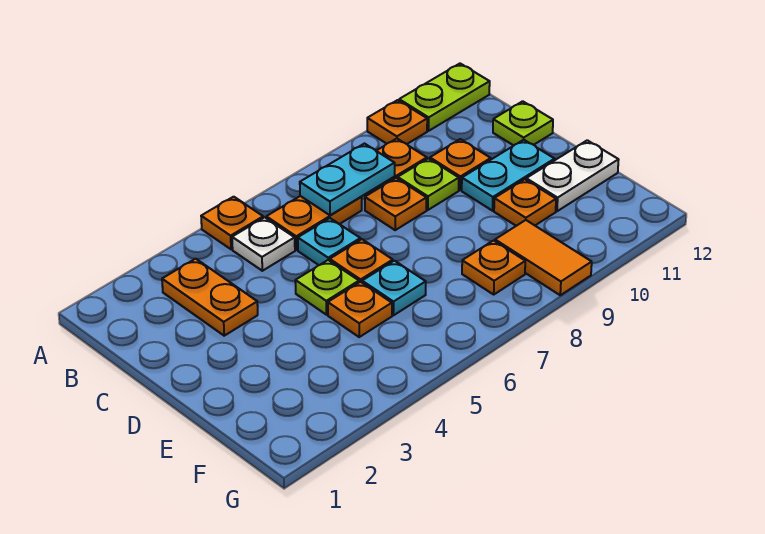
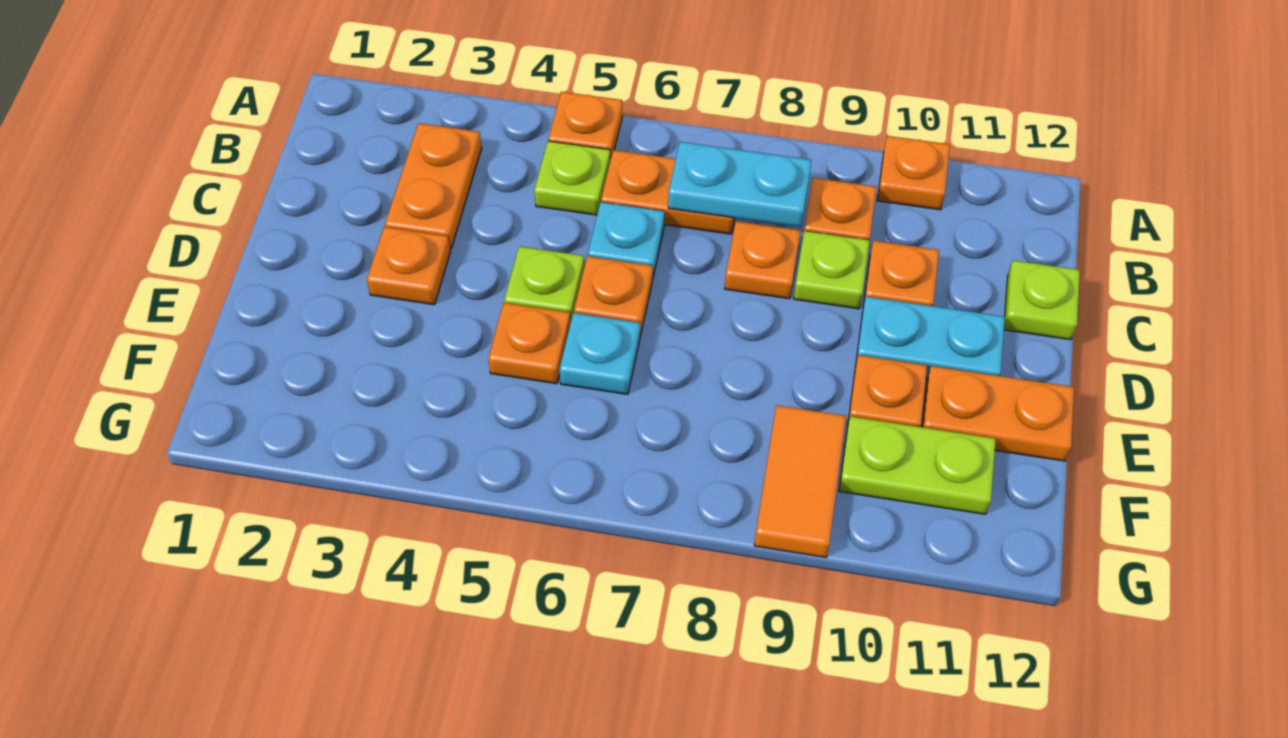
lime 1x2 plate [399,64,490,131] -> lime 1x2 plate moved to [839,416,996,514]
white 1x1 plate [232,217,295,271] -> lime 1x1 plate [534,141,610,215]
white 1x2 plate [526,140,619,211] -> orange 1x2 plate [922,366,1074,461]
orange 1x1 plate [462,241,525,294] -> orange 1x1 plate moved to [367,227,450,305]

